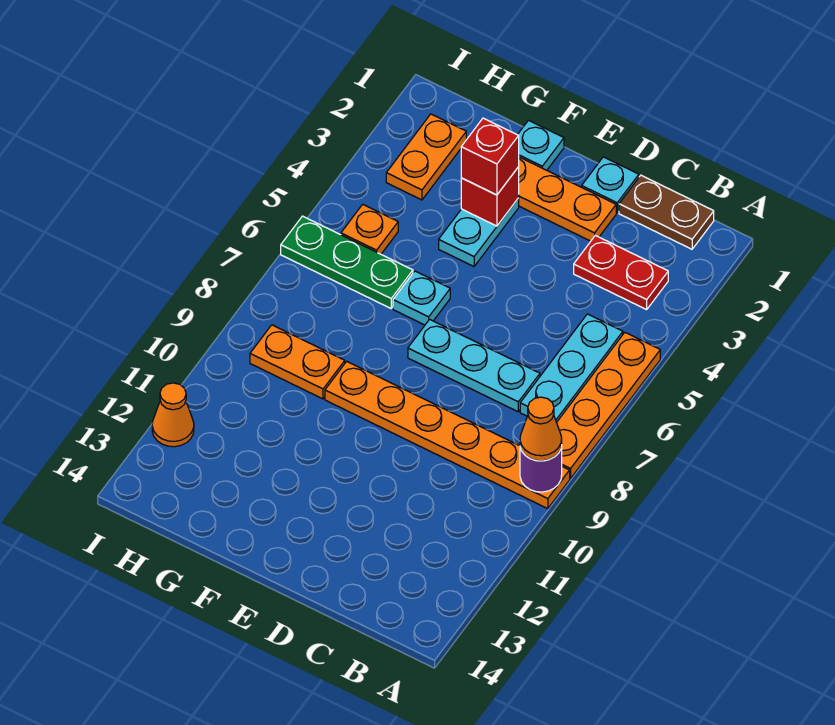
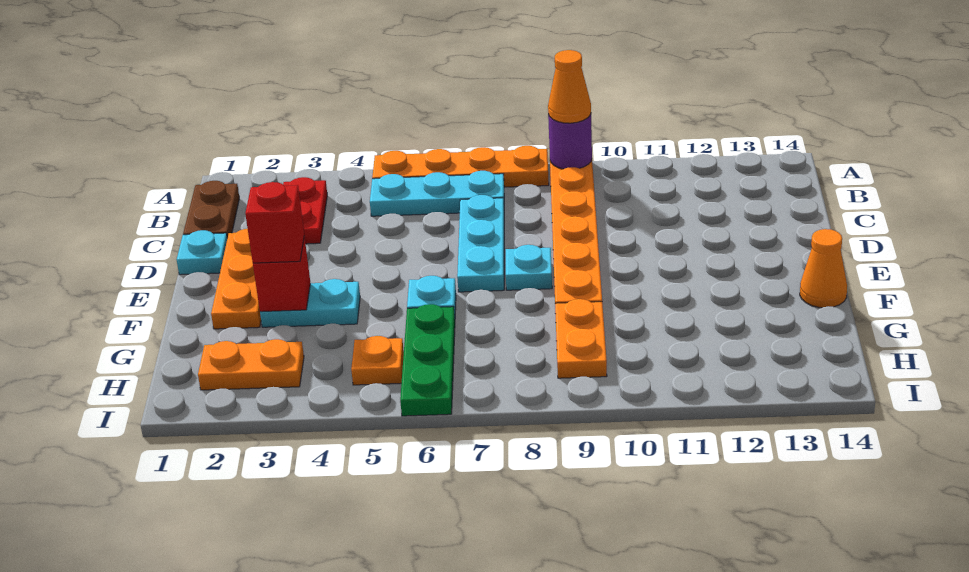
cyan 1x1 plate [518,120,564,170] -> cyan 1x1 plate moved to [506,245,552,290]
orange 1x1 cone [152,383,194,447] -> orange 1x1 cone moved to [800,229,847,308]

